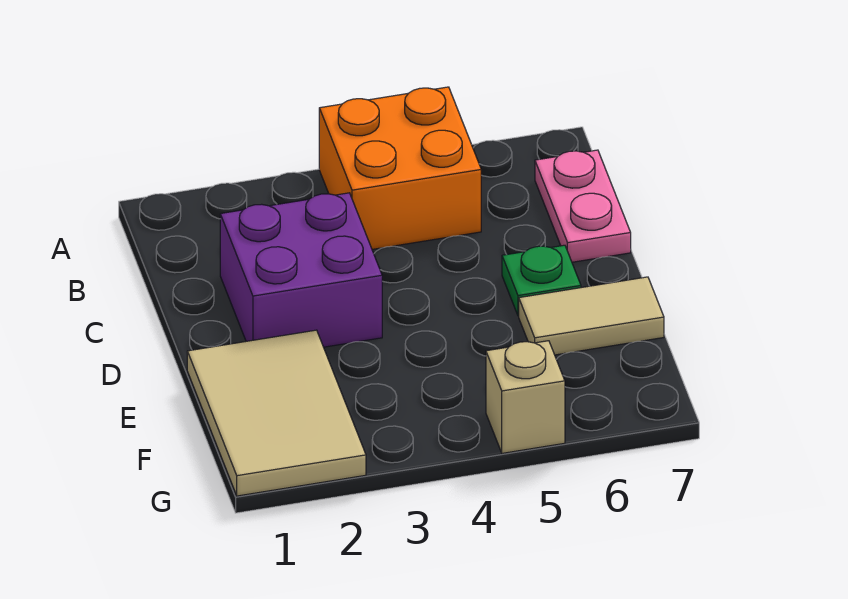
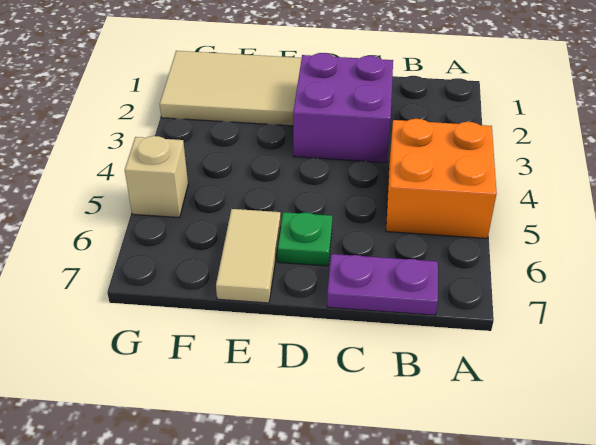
pink 1x2 plate [535,150,631,262] -> purple 1x2 plate [327,254,438,315]

